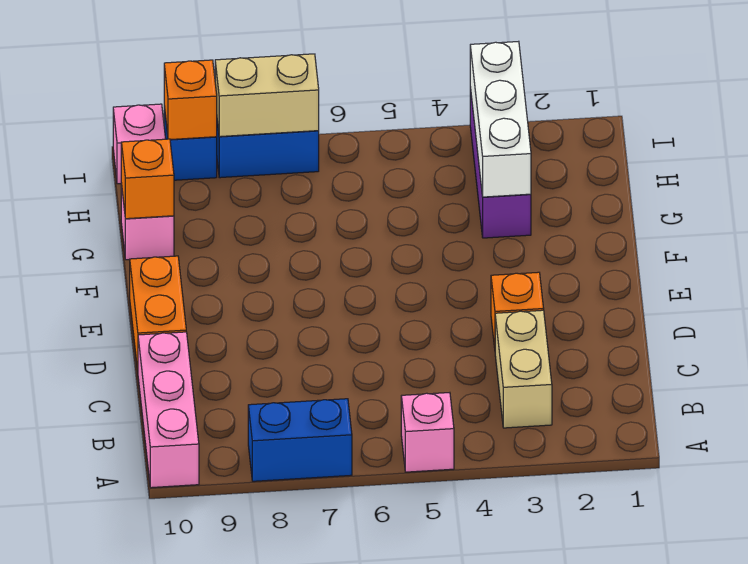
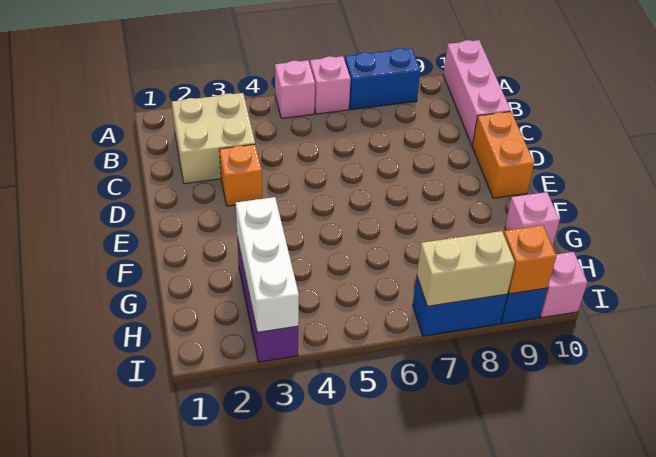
none -> pink 1x1 brick [310,56,351,114]
tan 1x2 brick [495,310,552,428] -> tan 2x2 brick [172,93,255,184]
orange 1x1 brick [121,139,174,219] -> none

